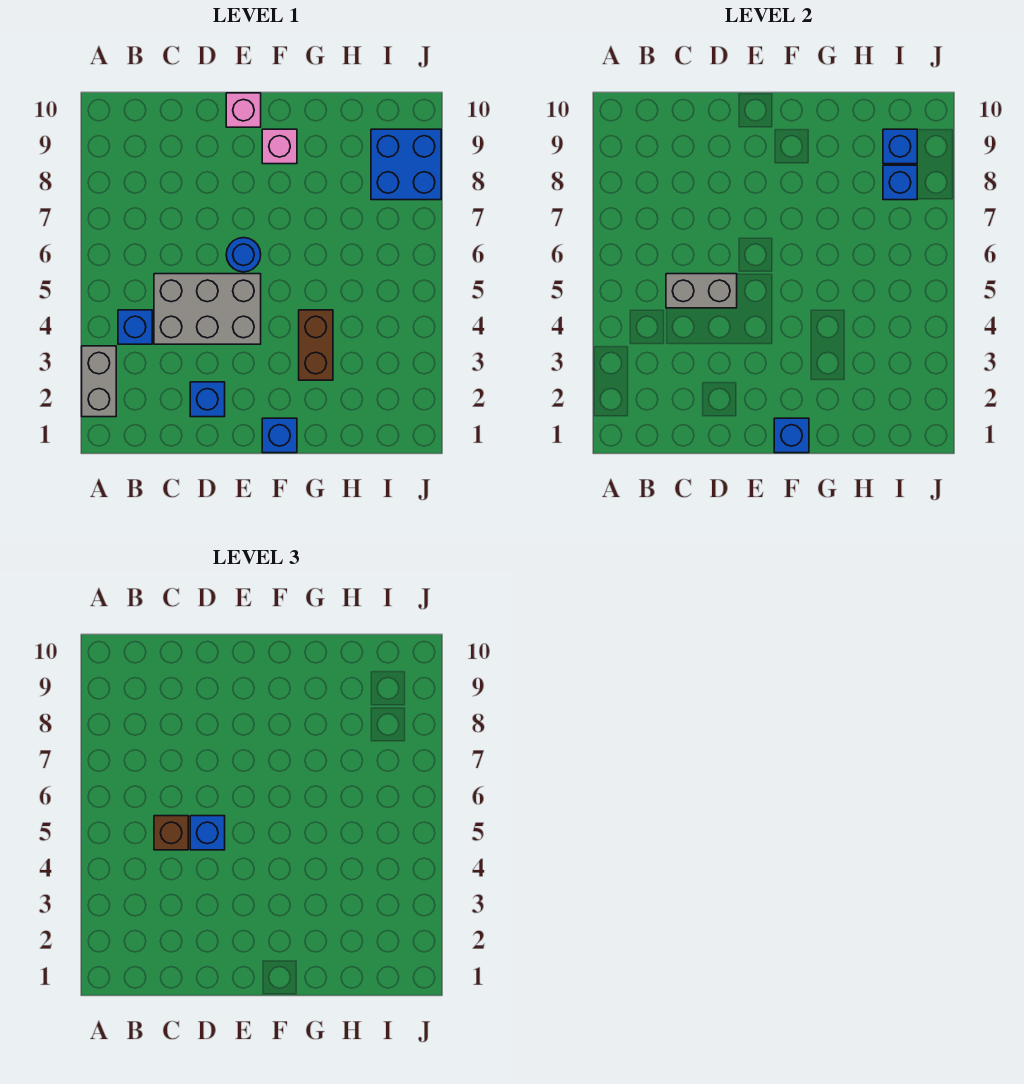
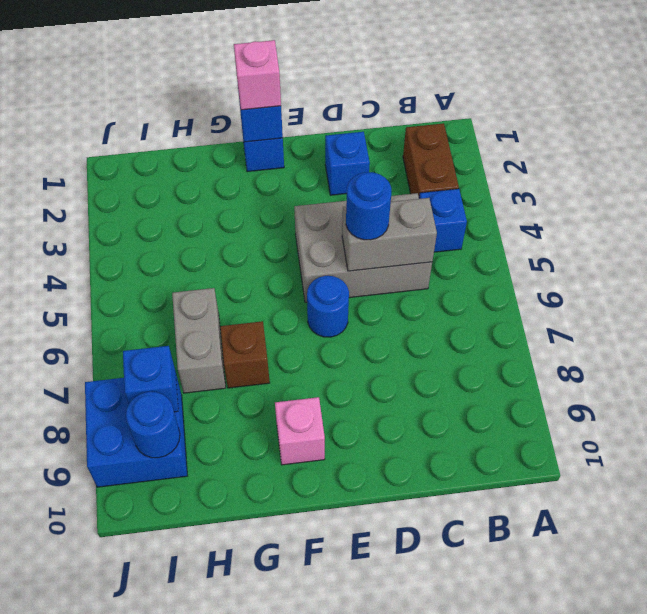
grey 1x2 brick [82,346,116,417] -> grey 1x2 brick moved to [172,288,226,393]
brown 1x1 brick [154,816,188,850] -> brown 1x1 brick moved to [220,321,270,388]
blue 1x1 brick [190,816,225,850] -> blue 1x1 round brick [346,172,391,240]
pink 1x1 brick [226,93,261,127] -> pink 1x1 brick moved to [234,40,281,110]
brown 1x2 brick [299,310,333,380] -> brown 1x2 brick moved to [403,123,459,196]
blue 1x1 brick [883,129,917,164] -> blue 1x1 round brick [126,392,180,458]

